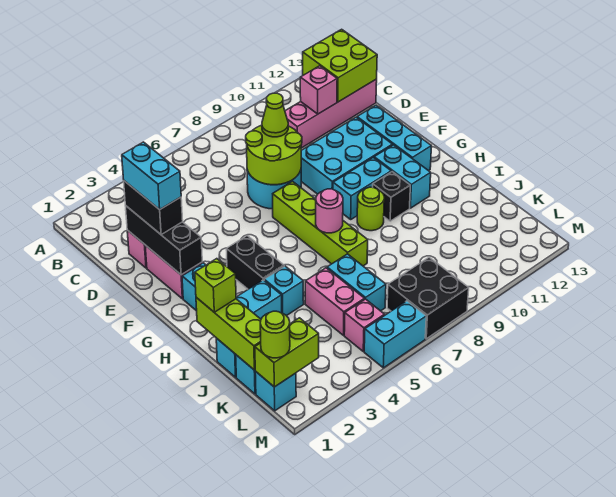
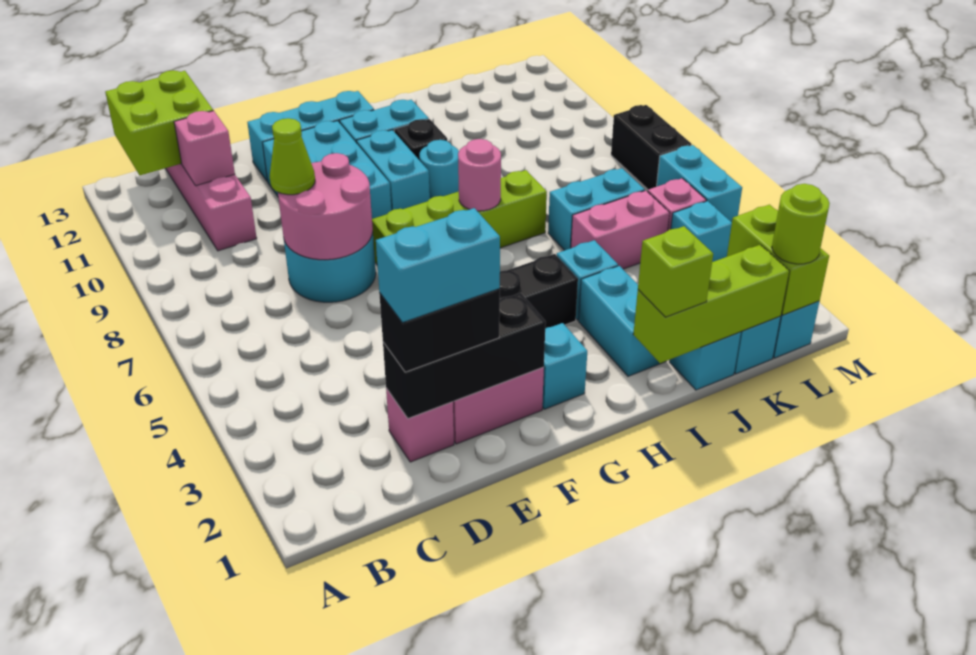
lime 2x2 round brick [246,125,302,185] -> pink 2x2 round brick [278,153,373,260]
lime 1x1 round brick [357,187,384,231] -> cyan 1x1 round brick [420,140,459,199]
none -> cyan 1x1 brick [671,201,732,262]
black 2x2 brick [387,257,469,339] -> black 1x2 brick [611,105,692,190]

